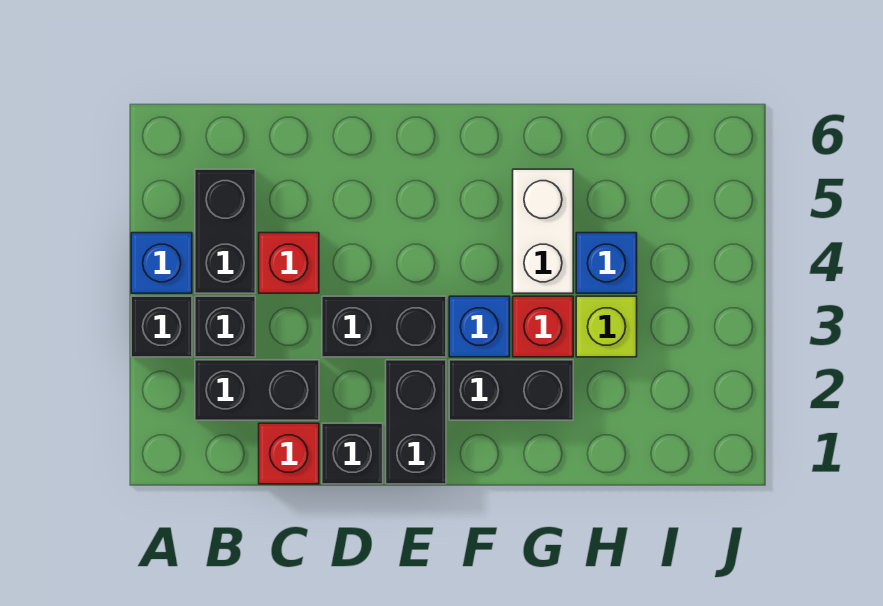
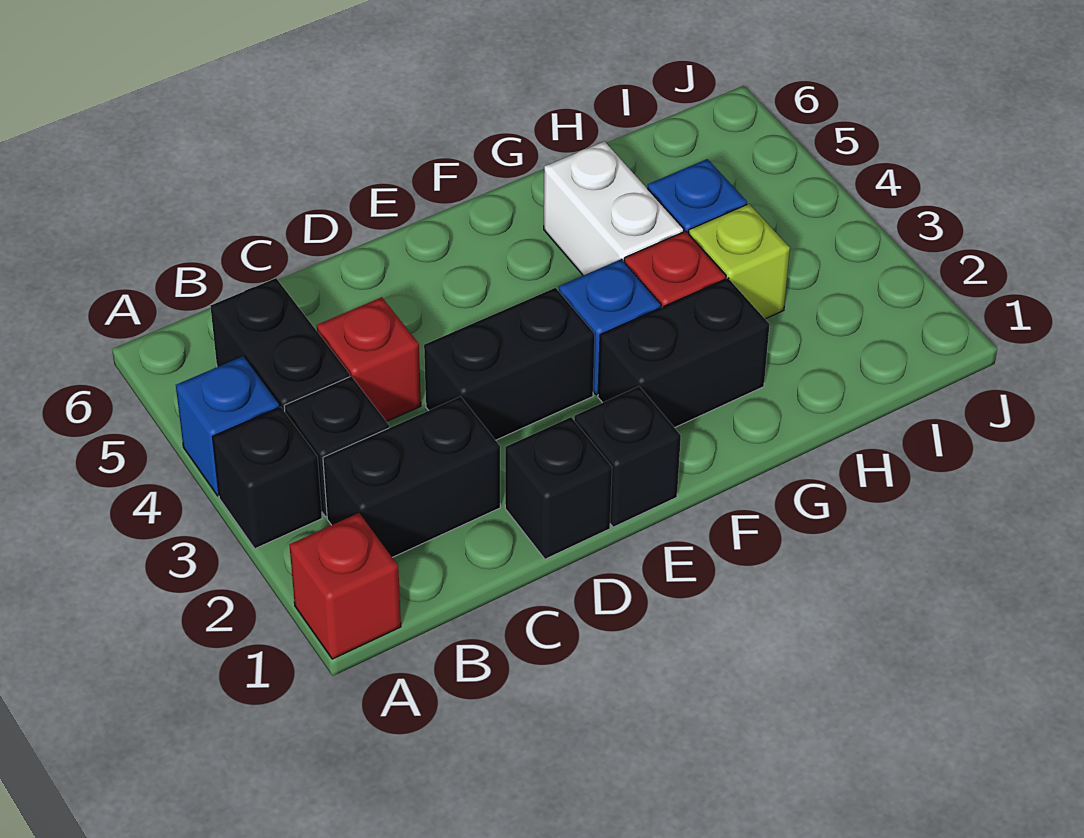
red 1x1 brick [259,423,319,484] -> red 1x1 brick moved to [290,513,401,659]
black 1x2 brick [386,360,446,484] -> black 1x1 brick [574,386,681,527]

